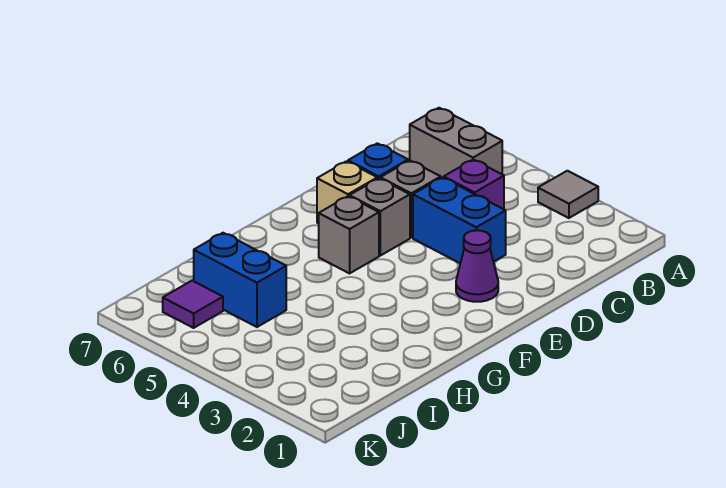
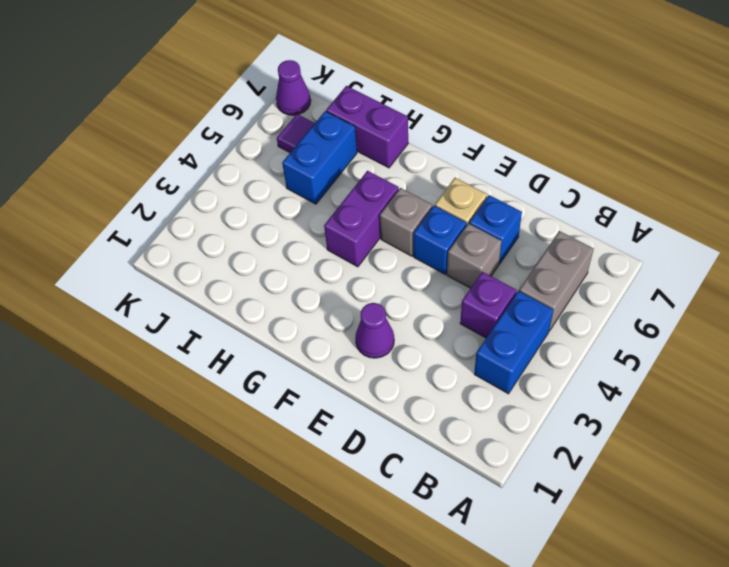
grey 1x1 tile [538,171,598,218] -> none
blue 1x2 brick [413,177,506,263] -> blue 1x2 brick moved to [474,291,553,394]
grey 1x1 brick [350,178,410,256] -> blue 1x1 brick [414,206,467,274]
none -> purple 1x2 brick [324,171,399,267]
none -> purple 1x2 brick [326,86,408,168]
none -> purple 1x1 cone [276,60,311,115]

